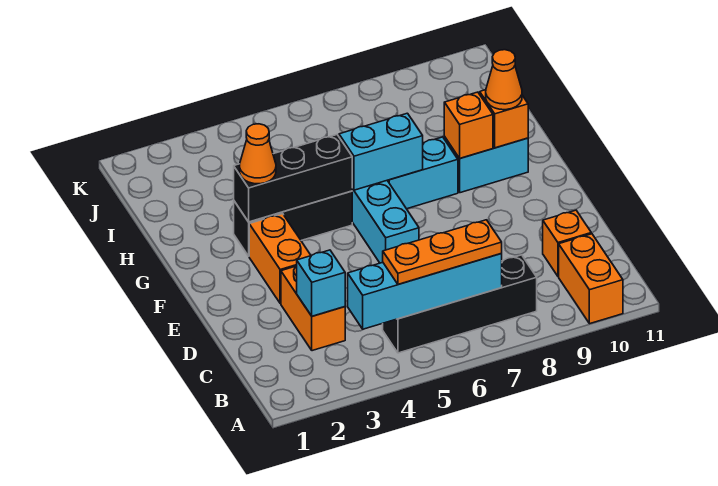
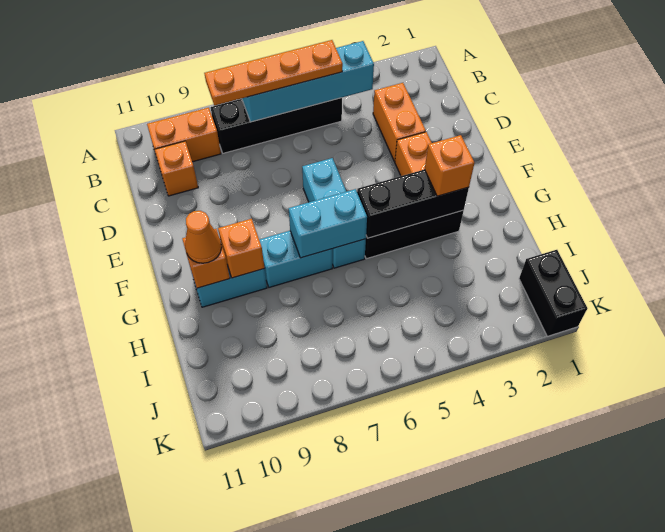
orange 1x2 brick [559,234,623,324] -> orange 1x2 brick turned to [147,108,221,162]
orange 1x3 plate [383,220,502,284] -> orange 1x4 plate [204,40,343,106]
cyan 1x1 brick [297,250,345,316] -> none
orange 1x1 cone [240,124,276,184] -> orange 1x1 brick [425,135,474,196]
none -> black 1x2 brick [519,250,587,336]

